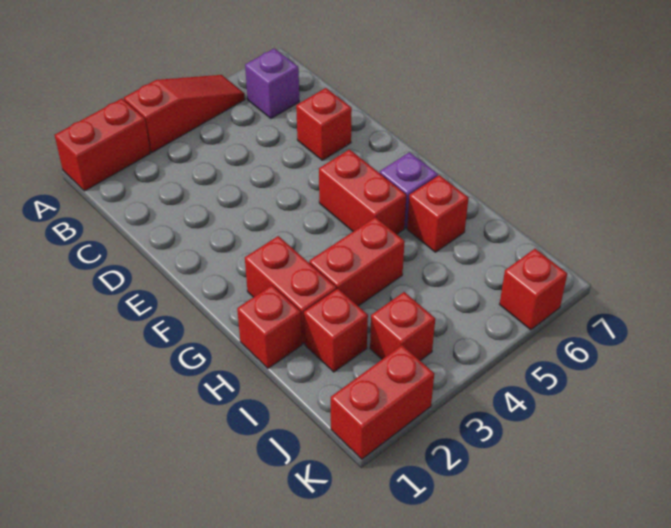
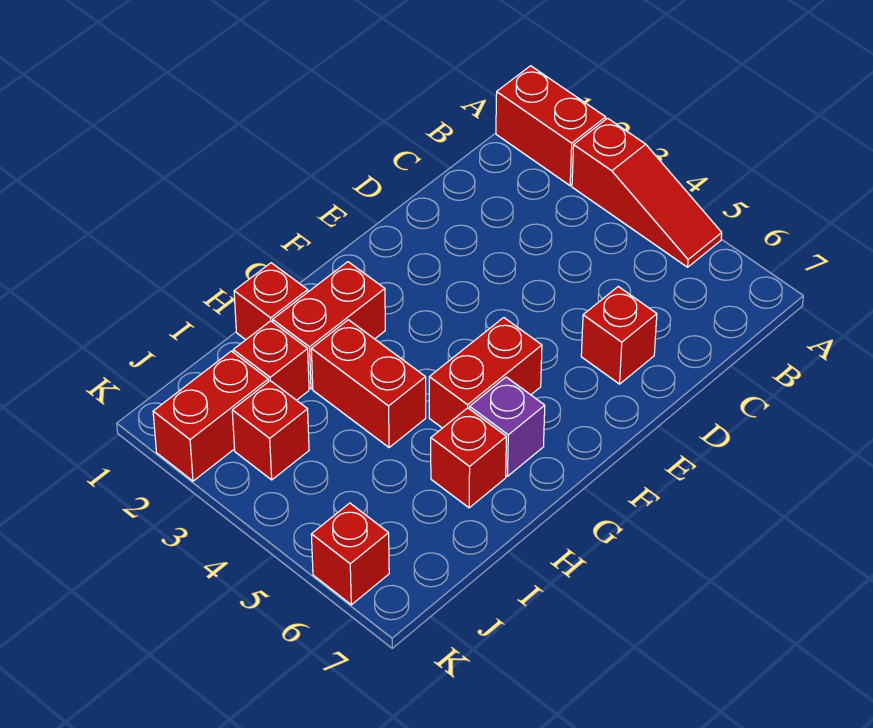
purple 1x1 brick [245,48,299,118] -> none
red 1x2 brick [331,345,434,459] -> red 1x2 brick turned to [153,351,268,481]

